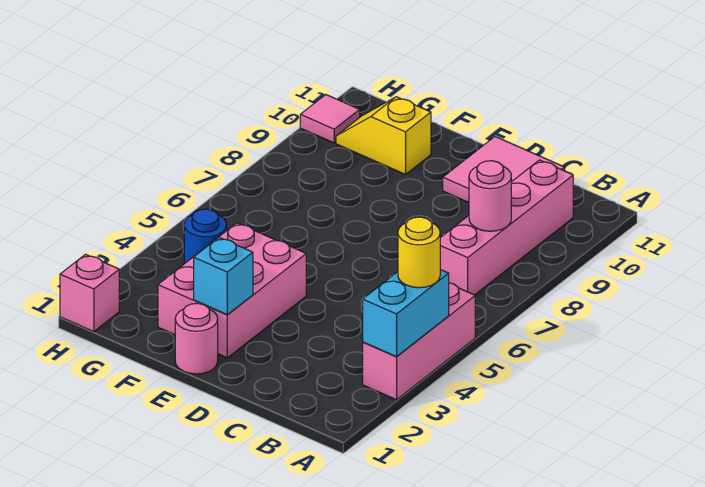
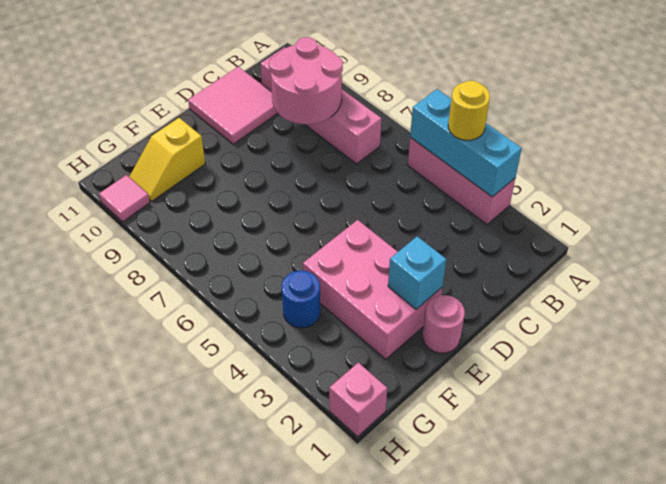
cyan 1x2 brick [363,270,449,357] -> cyan 1x3 brick [410,89,522,197]
pink 1x1 round brick [469,161,511,231] -> pink 2x2 round brick [269,37,343,124]

